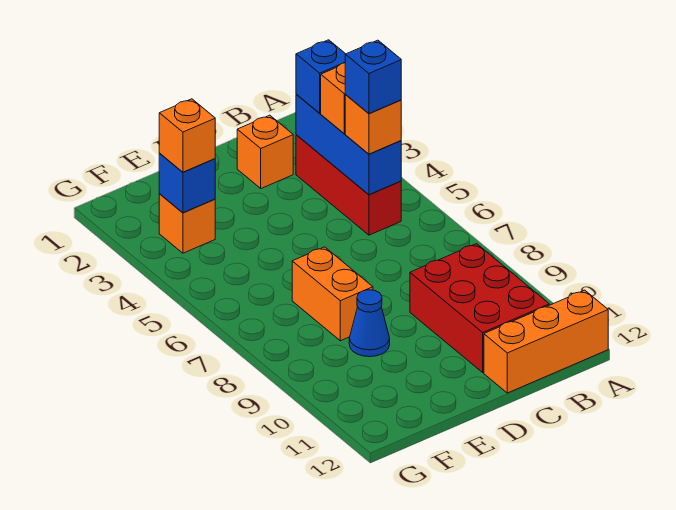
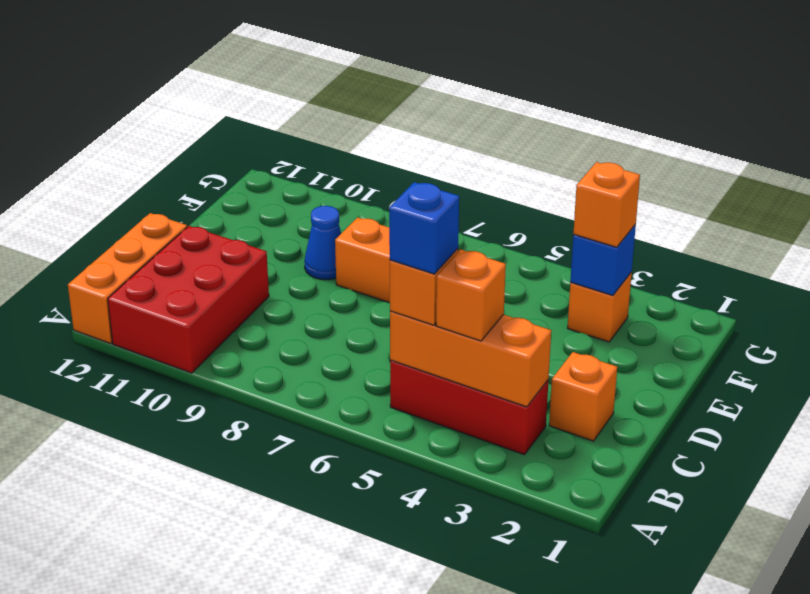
blue 1x3 brick [296,95,401,195] -> orange 1x3 brick [390,311,551,407]
blue 1x1 brick [296,40,345,113] -> none
red 2x3 brick [410,244,549,372] -> red 2x3 brick turned to [108,226,269,373]

